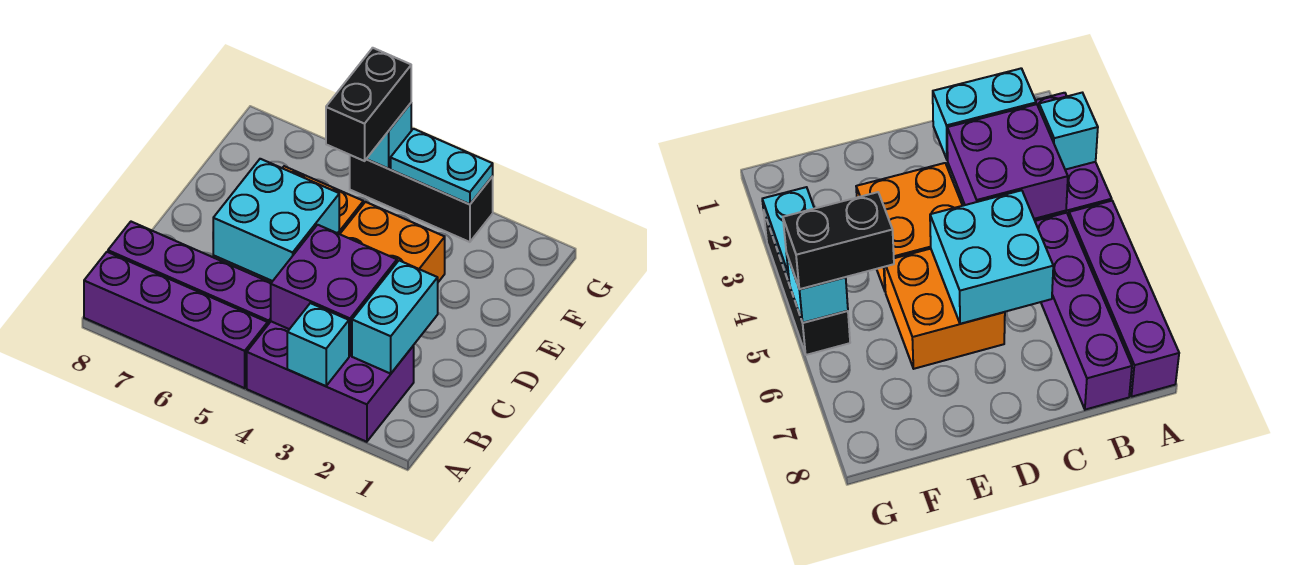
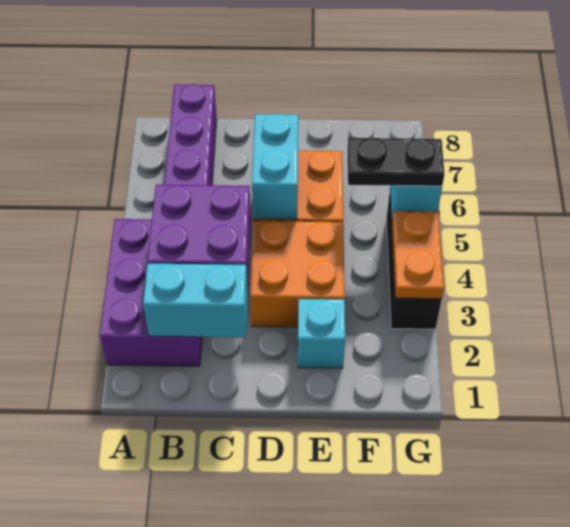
cyan 1x1 brick [287,303,349,386] -> cyan 1x1 brick moved to [298,299,345,368]
purple 1x4 brick [84,252,268,388] -> none
cyan 2x2 brick [213,159,339,281] -> cyan 1x2 brick [252,114,299,219]
black 1x2 brick [326,48,411,161] -> black 1x2 plate [348,138,444,186]
cyan 1x2 plate [391,129,493,204] -> orange 1x2 plate [392,211,444,298]

